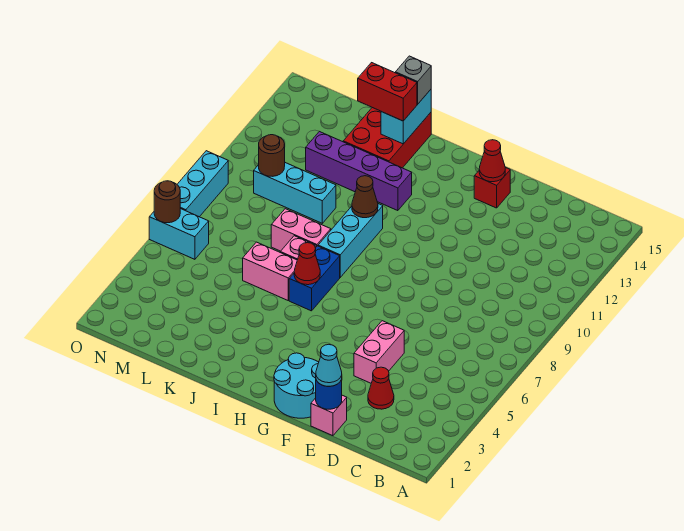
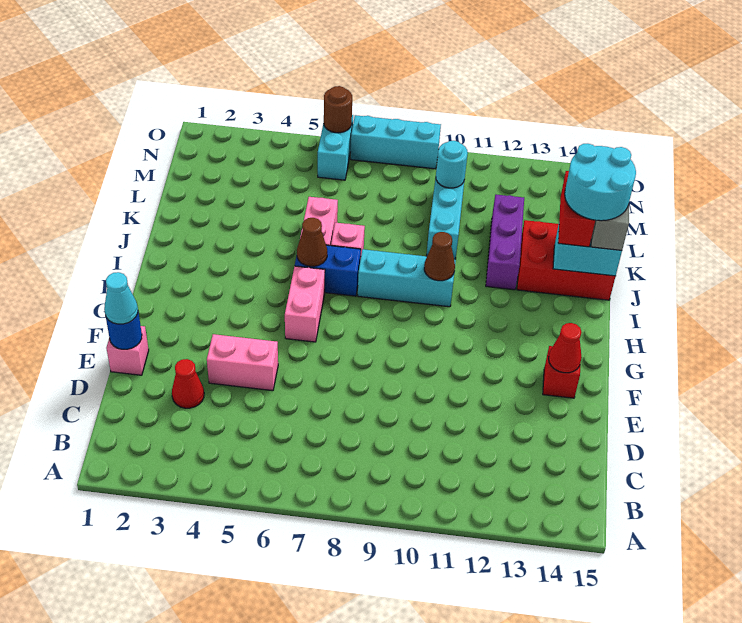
cyan 2x2 round brick [274,353,319,418] -> cyan 2x2 round brick moved to [565,144,636,221]
red 1x1 cone [294,243,320,285] -> brown 1x1 cone [297,218,327,266]
purple 1x4 brick [306,131,412,211] -> purple 1x3 brick [486,195,524,290]
pink 1x2 brick [271,209,331,251] -> pink 1x2 brick moved to [285,266,325,342]
brown 1x1 round brick [259,135,285,176] -> cyan 1x1 round brick [436,141,468,188]

